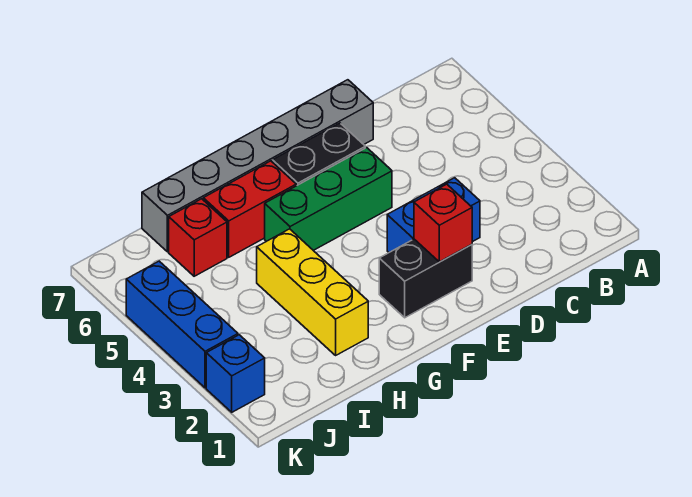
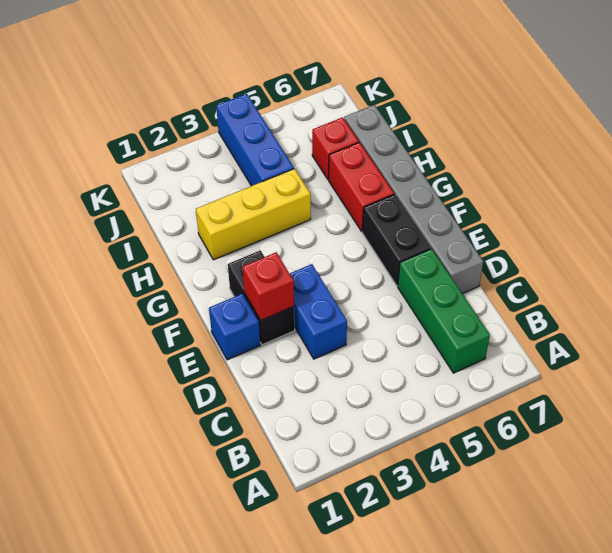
green 1x3 brick [265,148,392,250] -> green 1x3 brick moved to [398,249,490,373]
blue 1x1 brick [206,335,265,412] -> blue 1x1 brick moved to [209,294,260,360]
blue 1x3 brick [126,261,238,388] -> blue 1x3 brick turned to [216,94,294,186]

